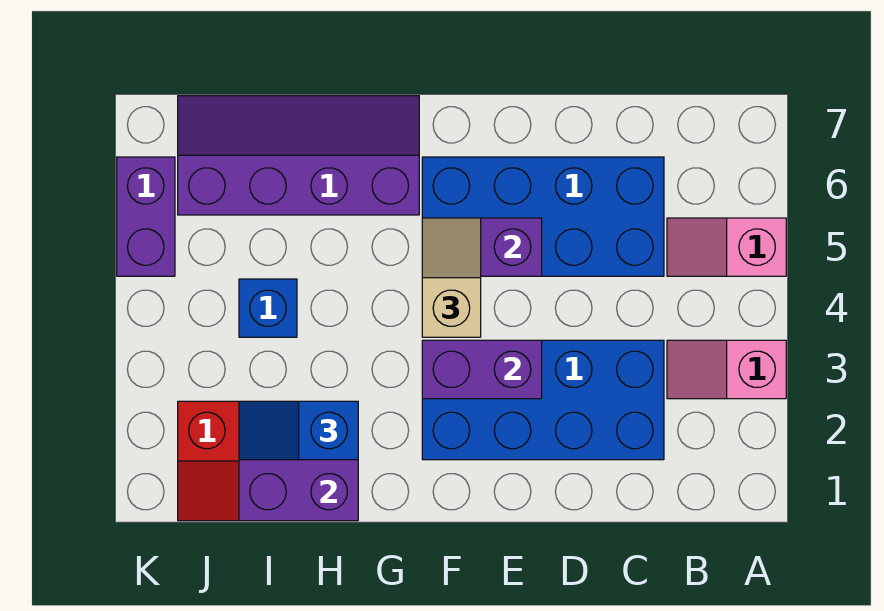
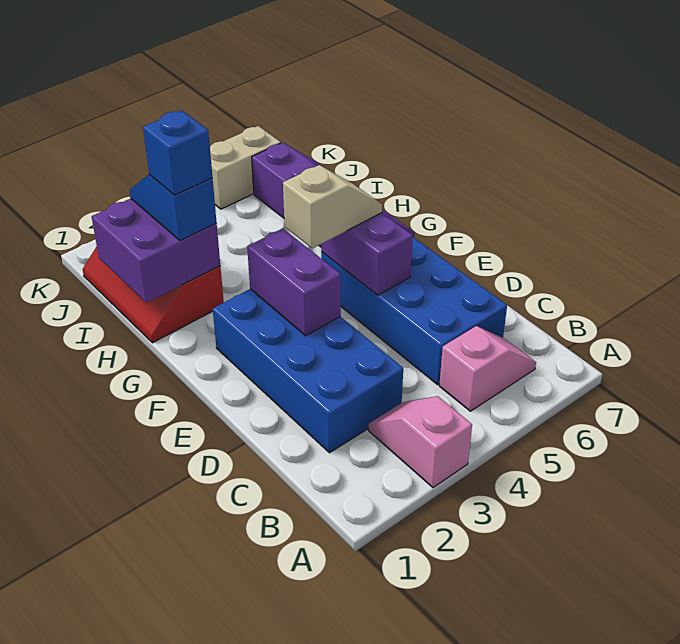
pink 1x2 slope [667,218,786,276] -> pink 1x2 slope turned to [439,326,536,411]
blue 1x1 brick [239,279,297,337] -> blue 1x1 brick moved to [143,110,213,195]
purple 1x2 brick [117,157,175,276] -> tan 1x2 brick [210,126,281,209]

